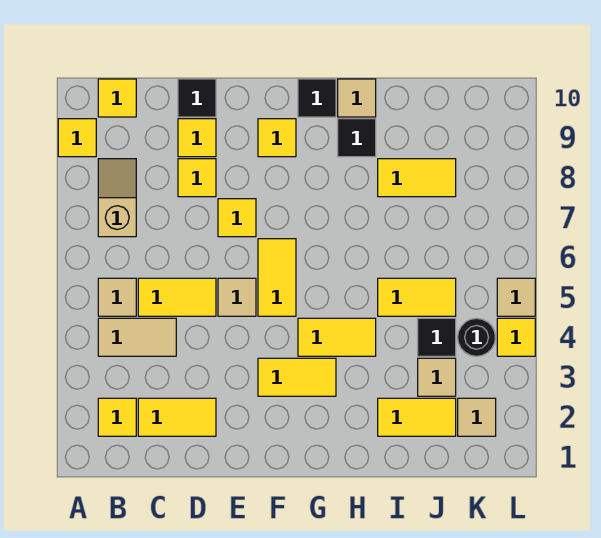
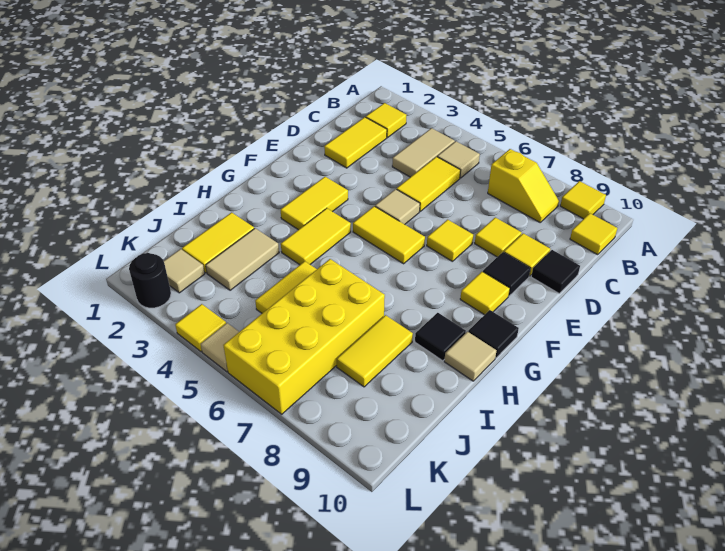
tan 1x2 slope [98,159,136,237] -> yellow 1x2 slope [488,149,559,222]
none -> yellow 2x4 brick [223,259,385,414]
tan 1x1 tile [418,358,456,396] -> tan 1x2 tile [206,228,279,290]
black 1x1 tile [418,318,456,356] -> black 1x1 tile moved to [483,252,531,296]
black 1x1 round brick [458,318,496,356] -> black 1x1 round brick moved to [129,253,171,308]

